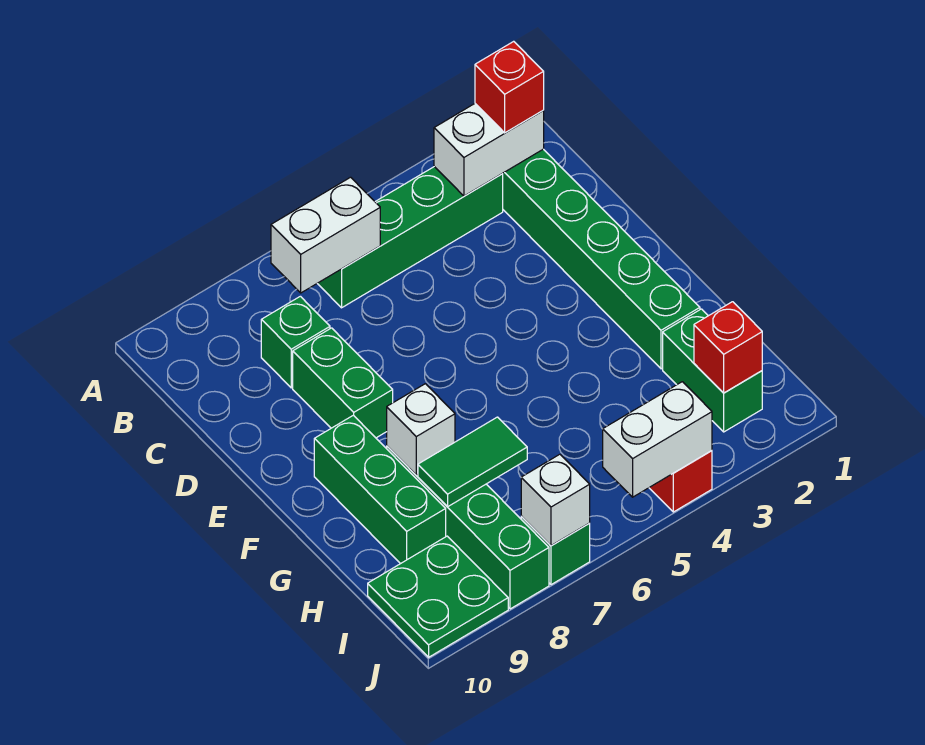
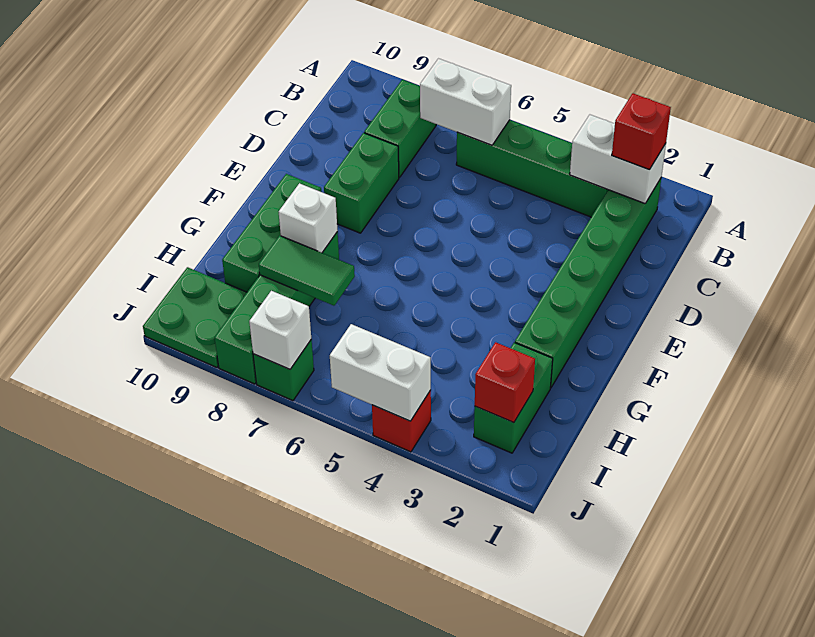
green 1x1 brick [261,296,330,388] -> green 1x2 brick [364,80,436,177]

